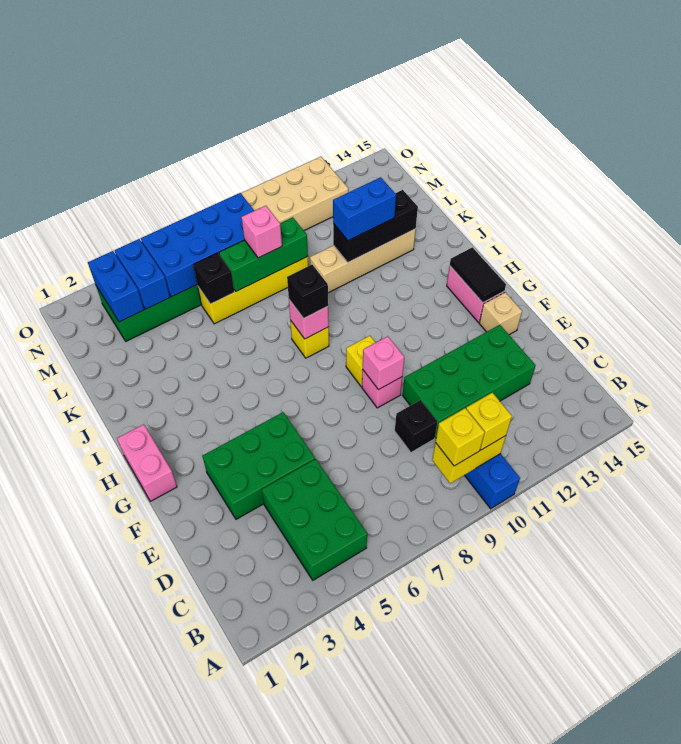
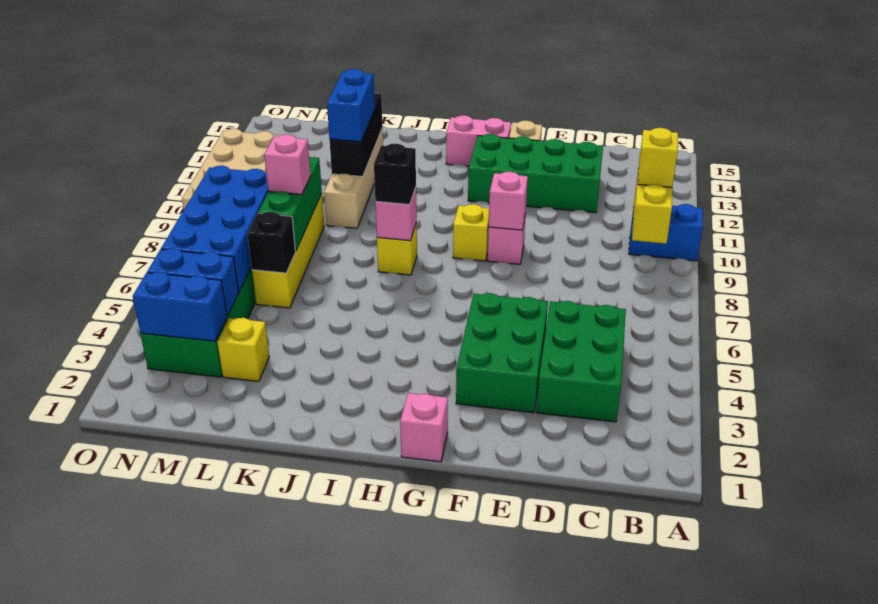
green 2x3 brick [262,459,367,580] -> green 2x3 brick turned to [537,301,626,422]
yellow 1x1 brick [436,408,485,466] -> yellow 1x1 brick moved to [217,318,269,381]
black 1x1 brick [395,400,437,452] -> none
green 2x4 brick [403,325,536,438] -> green 2x4 brick turned to [468,134,603,213]
pink 1x2 brick [117,424,177,501] -> pink 1x1 brick [400,393,448,462]
black 1x2 tile [450,247,506,303] -> none

